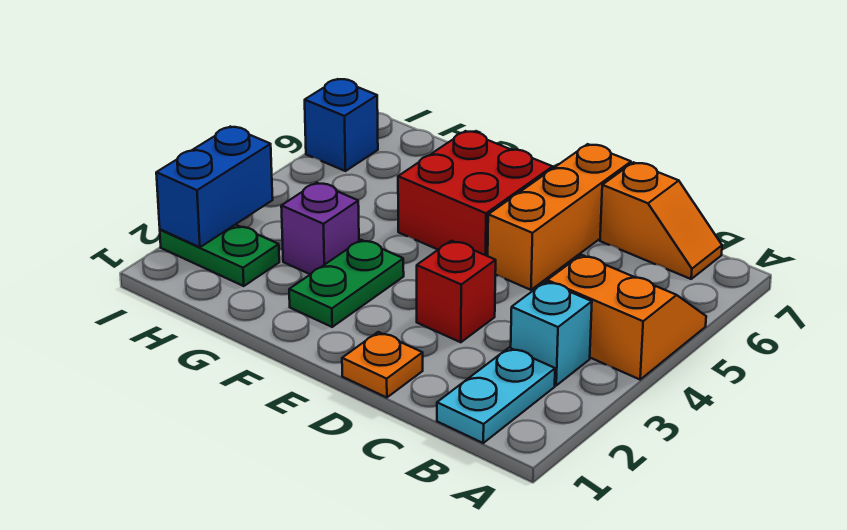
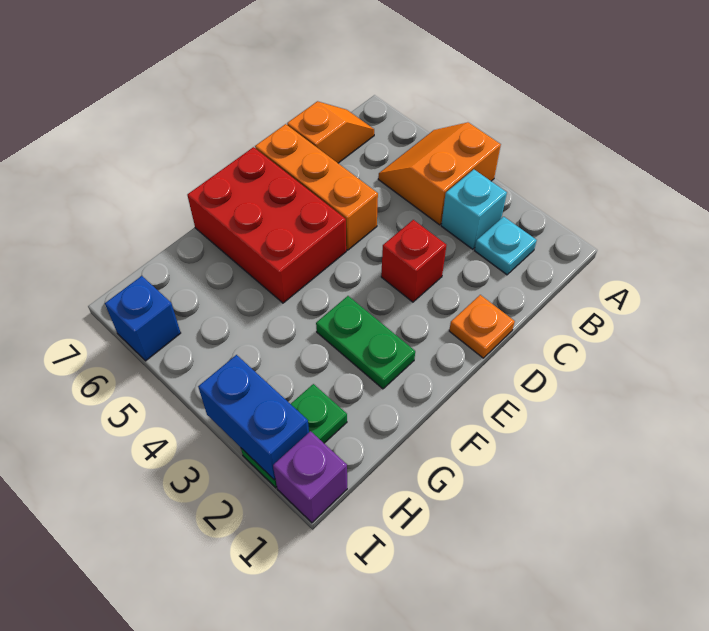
cyan 1x2 plate [437,348,555,443] -> cyan 1x1 plate [474,217,537,275]
red 2x2 brick [398,131,553,256] -> red 2x3 brick [187,147,346,303]
purple 1x1 brick [281,183,359,274] -> purple 1x1 brick moved to [273,431,347,523]

